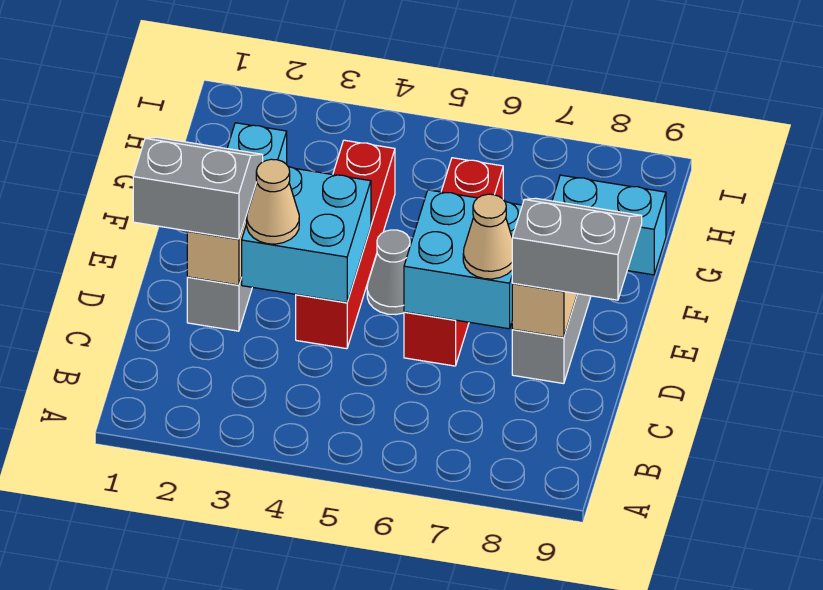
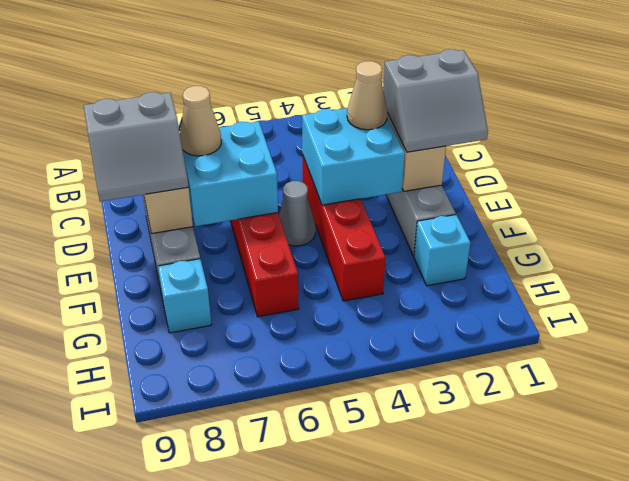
cyan 1x2 brick [552,175,666,275] -> cyan 1x1 brick [158,259,211,333]

